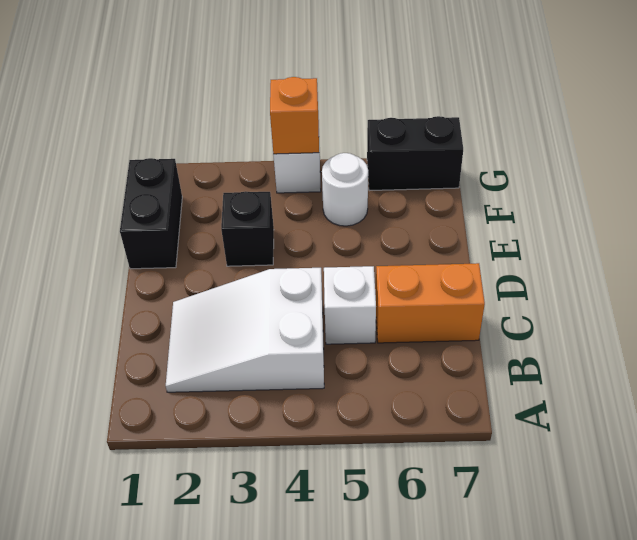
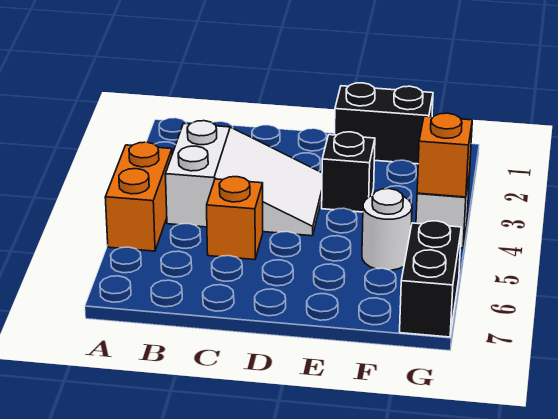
white 2x3 slope [166,268,324,392] -> white 2x3 slope turned to [165,121,322,236]
white 1x1 brick [324,266,376,344] -> orange 1x1 brick [207,177,263,260]
orange 1x2 brick [376,263,485,343] -> orange 1x2 brick moved to [105,142,172,251]

